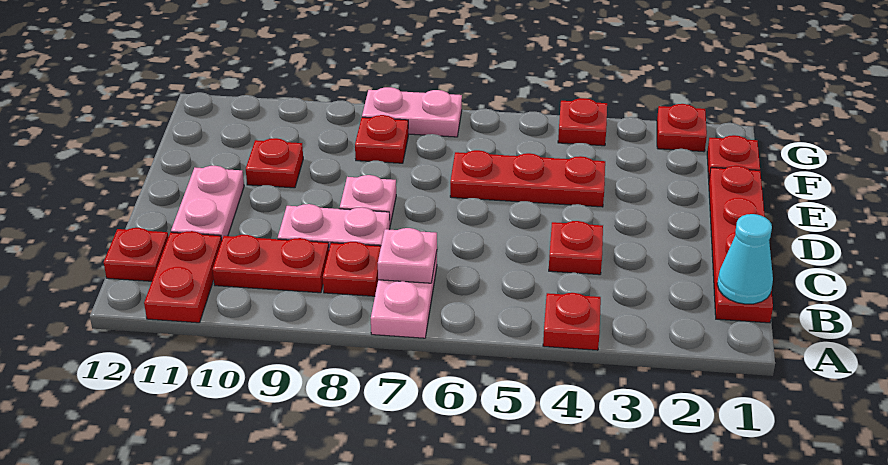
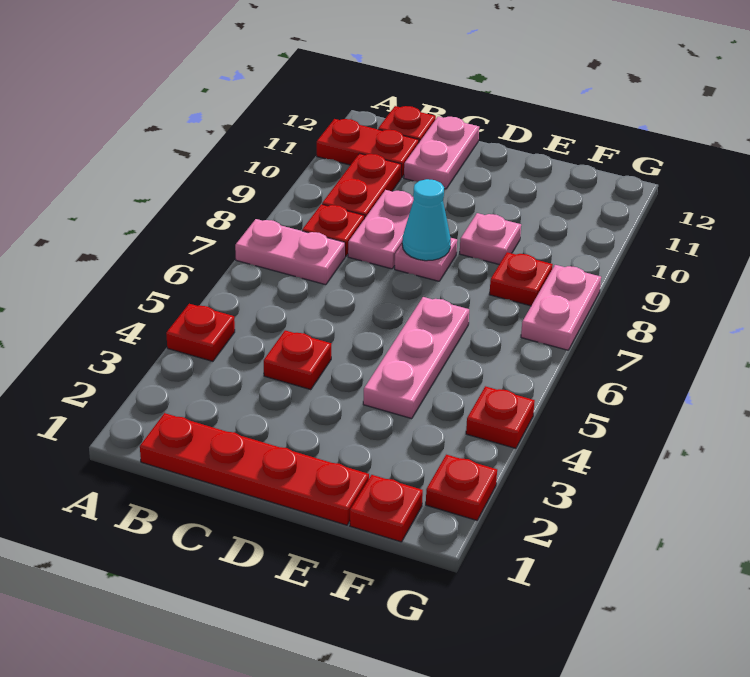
cyan 1x1 cone [717,214,773,304] -> cyan 1x1 cone moved to [402,179,451,261]
pink 1x1 plate [378,228,437,283] -> pink 1x1 plate moved to [460,213,521,264]
pink 1x2 plate [171,166,244,240] -> pink 1x2 plate turned to [404,117,479,189]
red 1x3 plate [450,150,605,207] -> pink 1x3 plate [363,297,469,419]
red 1x1 plate [246,138,303,188] -> none

